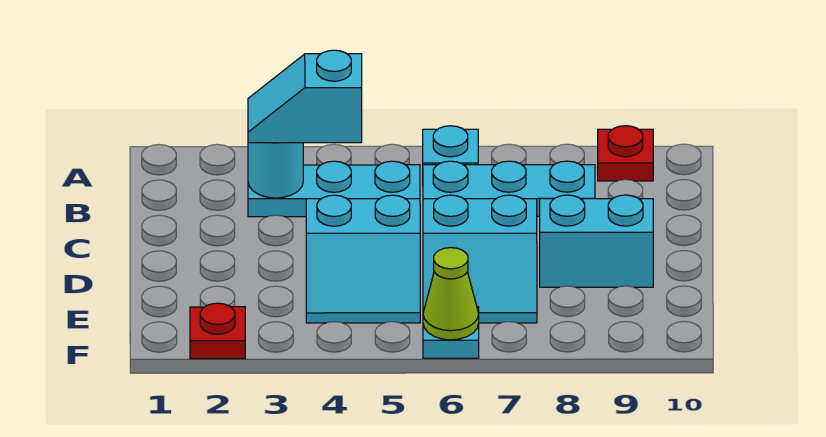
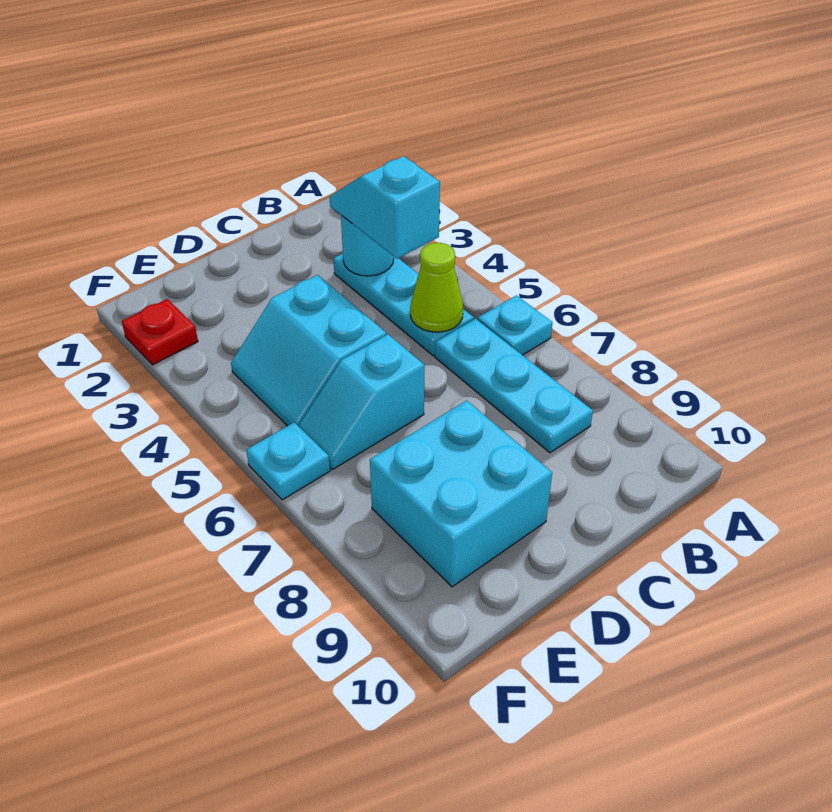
red 1x1 plate [598,126,653,181] -> none
cyan 2x2 slope [423,195,537,323] -> cyan 1x2 slope [299,334,424,470]
cyan 1x2 brick [540,195,653,287] -> cyan 2x2 brick [370,400,552,587]
lime 1x1 cone [423,248,479,340] -> lime 1x1 cone moved to [410,243,463,332]

